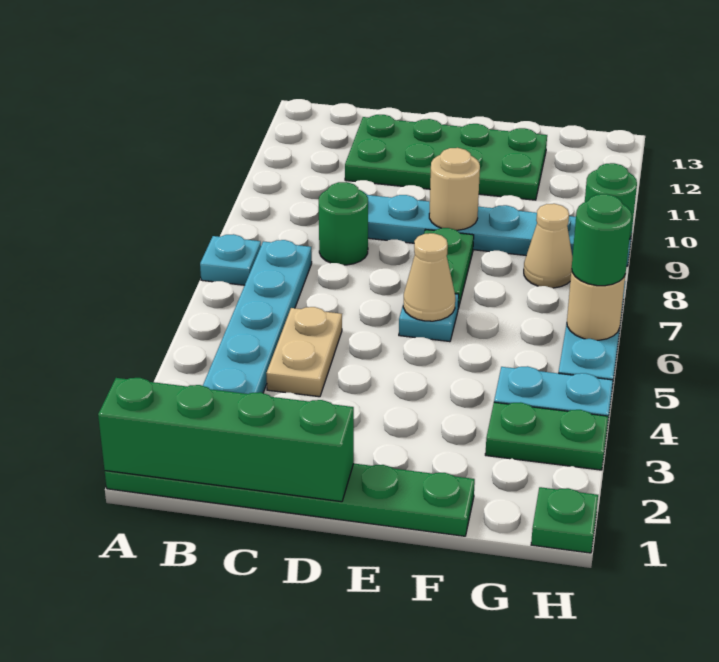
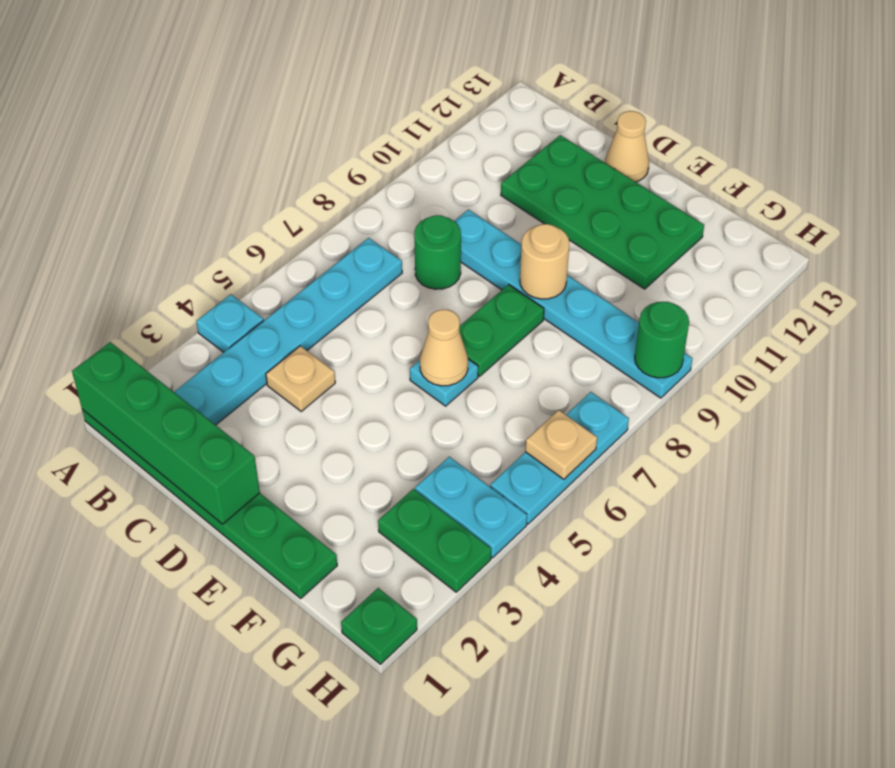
cyan 1x1 plate [200,234,261,285] -> cyan 1x1 plate moved to [196,294,264,352]
tan 1x2 plate [266,307,342,397] -> tan 1x1 plate [266,346,335,411]
tan 1x1 cone [524,204,572,288] -> tan 1x1 cone moved to [605,111,649,182]
tan 1x1 round brick [567,269,625,340] -> tan 1x1 plate [525,410,597,479]
green 1x1 round brick [572,194,632,286] -> none

